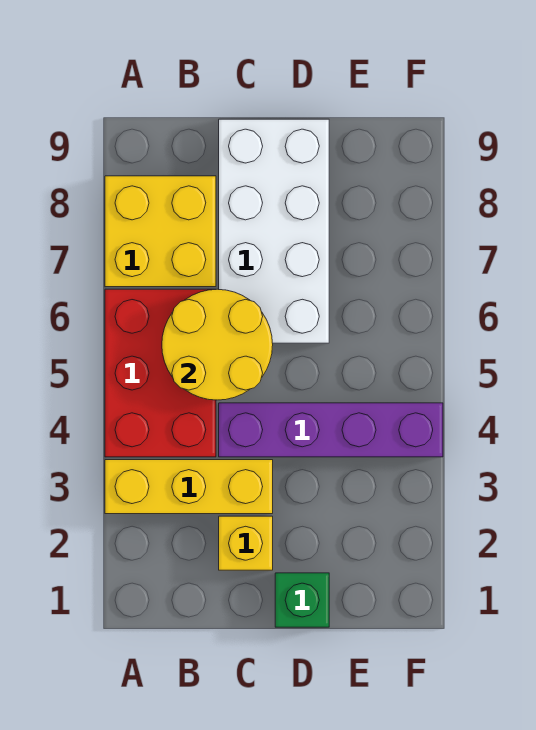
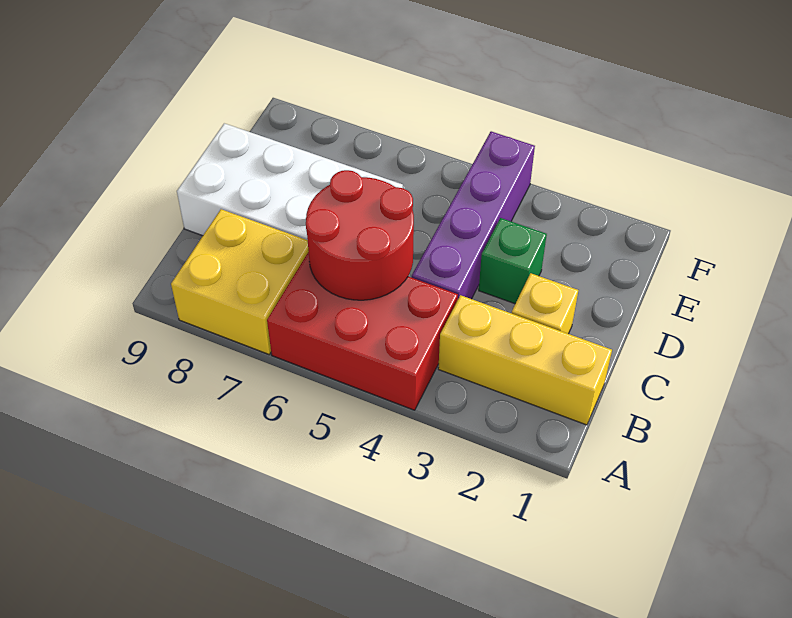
yellow 1x3 brick [105,460,273,514] -> yellow 1x3 brick turned to [438,295,612,425]
yellow 2x2 round brick [162,289,273,400] -> red 2x2 round brick [306,170,414,300]
green 1x1 brick [275,573,329,627] -> green 1x1 brick moved to [479,218,547,304]

